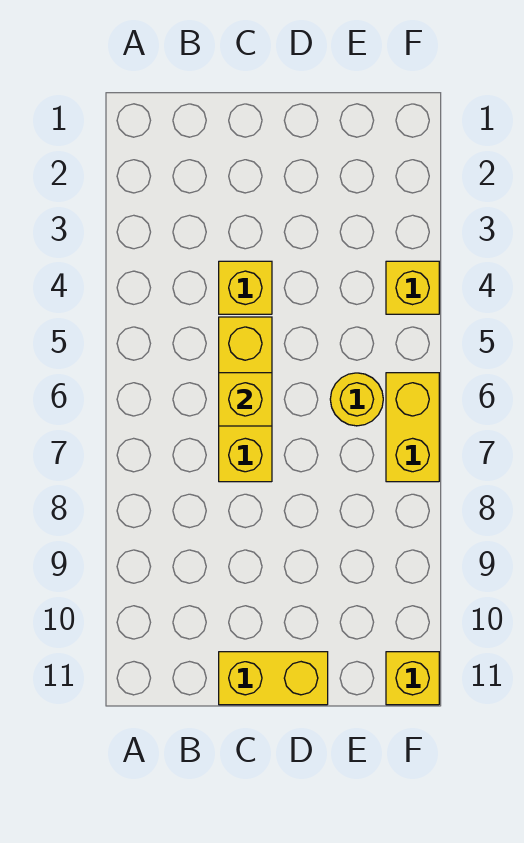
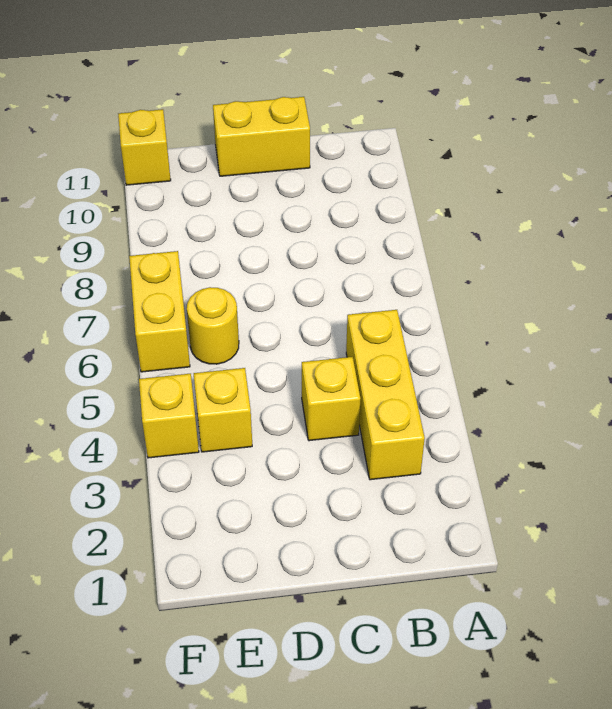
yellow 1x3 brick [219,317,272,482] -> yellow 1x3 brick moved to [346,310,425,480]
yellow 1x1 brick [219,373,272,426] -> yellow 1x1 brick moved to [194,368,252,452]

